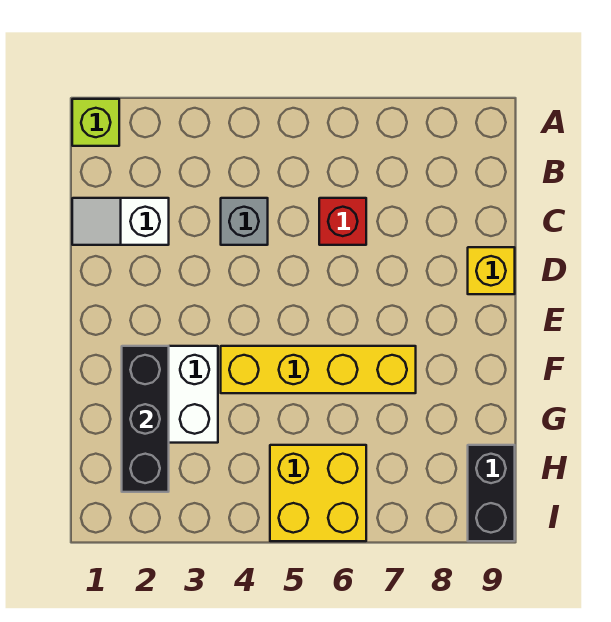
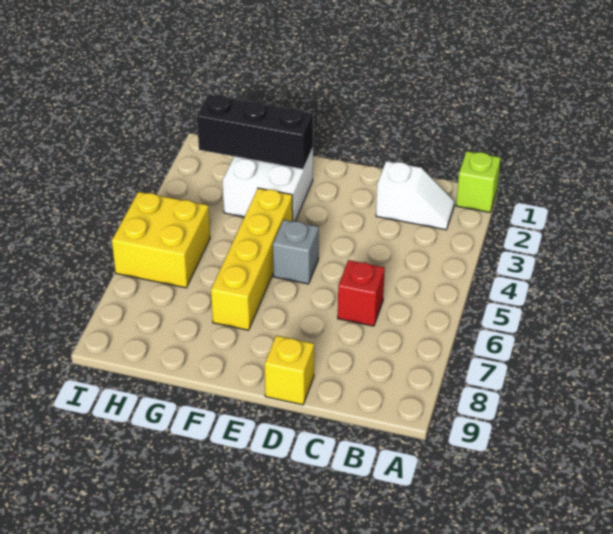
white 1x2 slope [72,198,169,245] -> white 1x2 slope turned to [376,161,454,230]
grey 1x1 brick [221,198,268,245] -> grey 1x1 brick moved to [273,220,319,284]
black 1x2 brick [468,445,515,541] -> none

